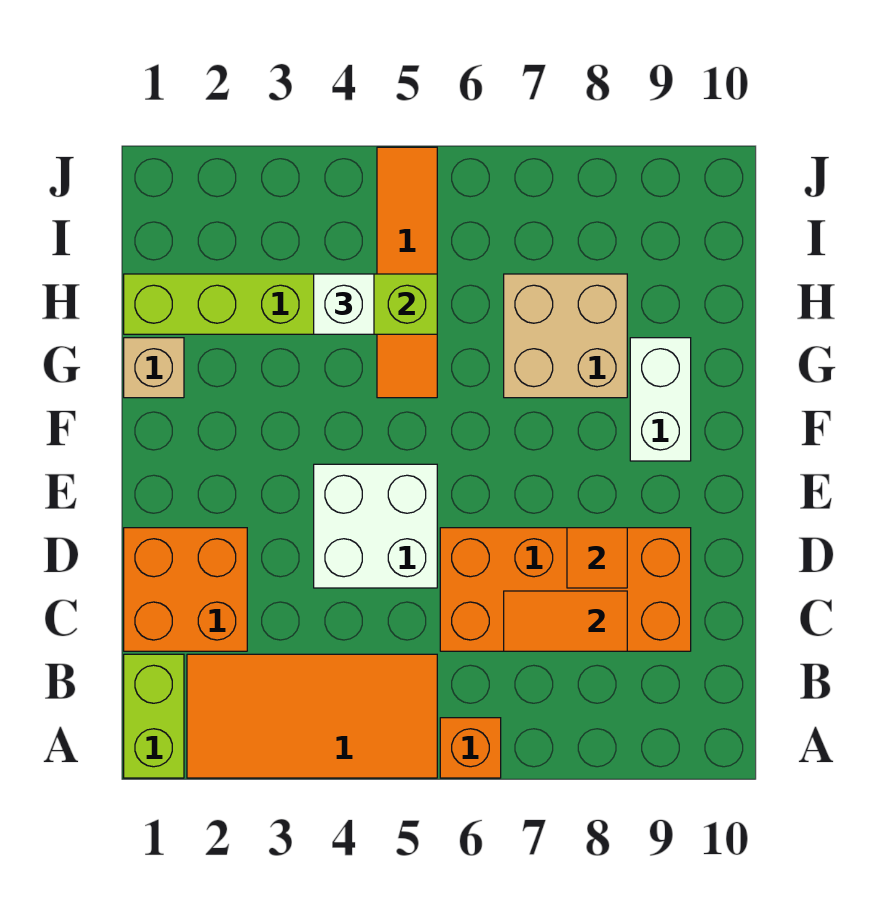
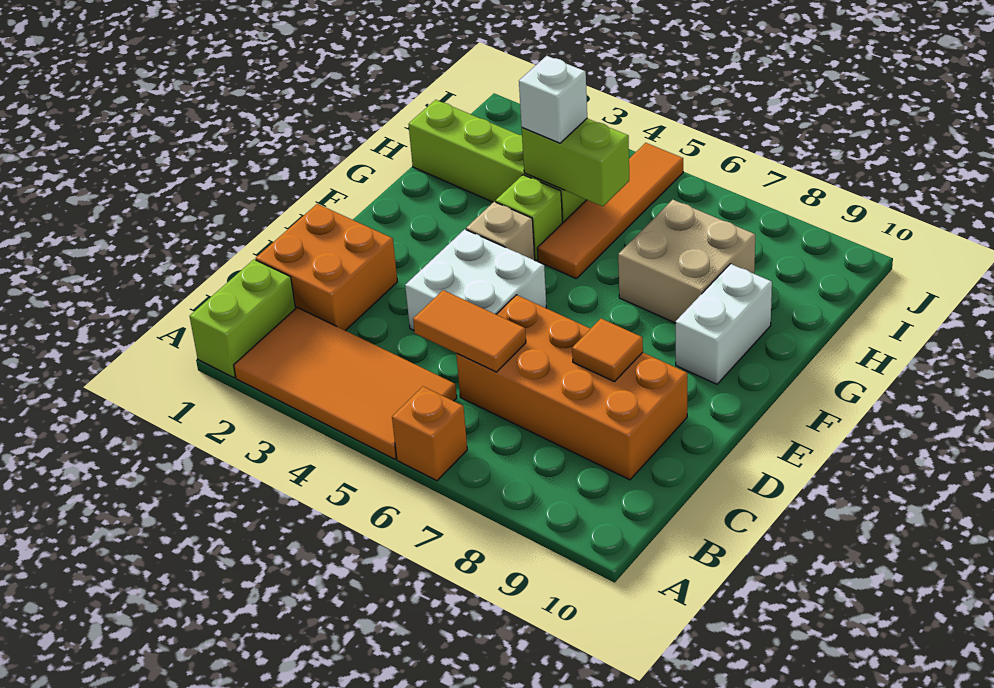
orange 1x2 tile [504,591,627,651] -> orange 1x2 tile moved to [413,290,526,372]
tan 1x1 brick [124,338,184,398] -> tan 1x1 brick moved to [466,202,535,260]
none -> lime 1x1 brick [496,175,562,261]

